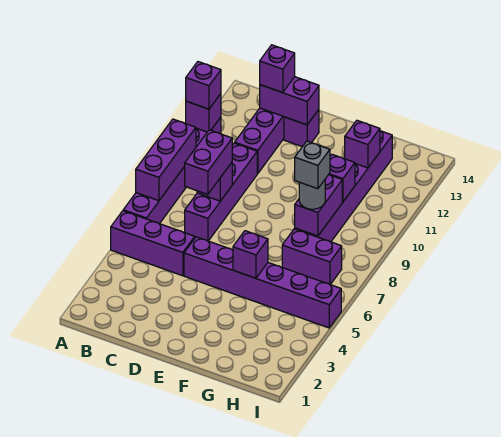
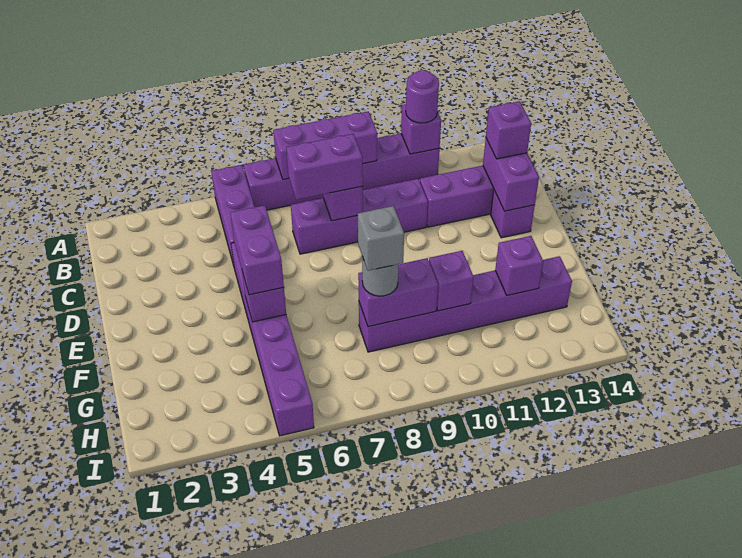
purple 1x1 brick [186,62,221,109] -> purple 1x1 round brick [406,70,439,123]
purple 1x2 brick [282,229,342,285] -> purple 1x2 brick moved to [230,205,284,295]

